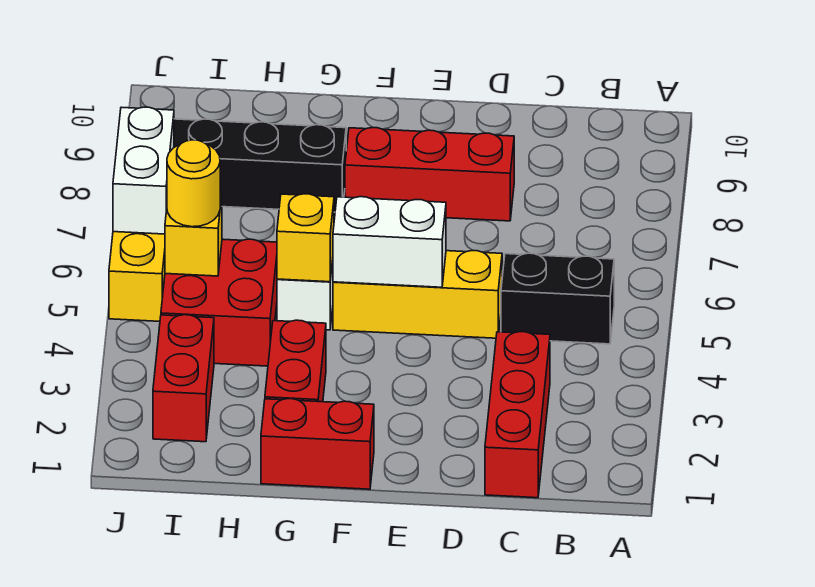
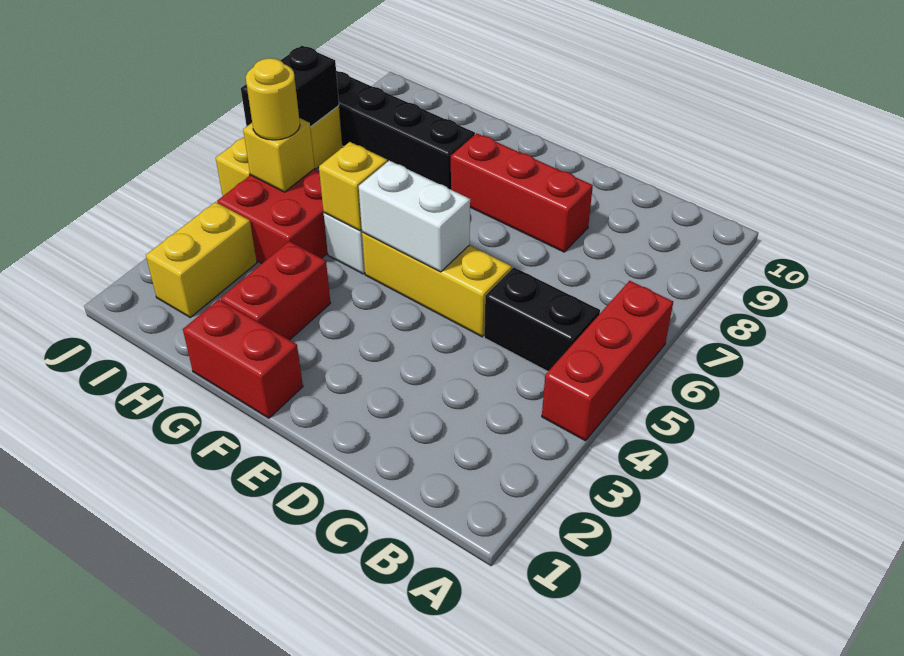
red 1x3 brick [485,332,550,498] -> red 1x3 brick moved to [542,281,673,441]
red 1x2 brick [153,315,214,442] -> yellow 1x2 brick [146,202,257,317]
white 1x2 brick [113,107,174,234] -> black 1x2 brick [241,46,339,127]

